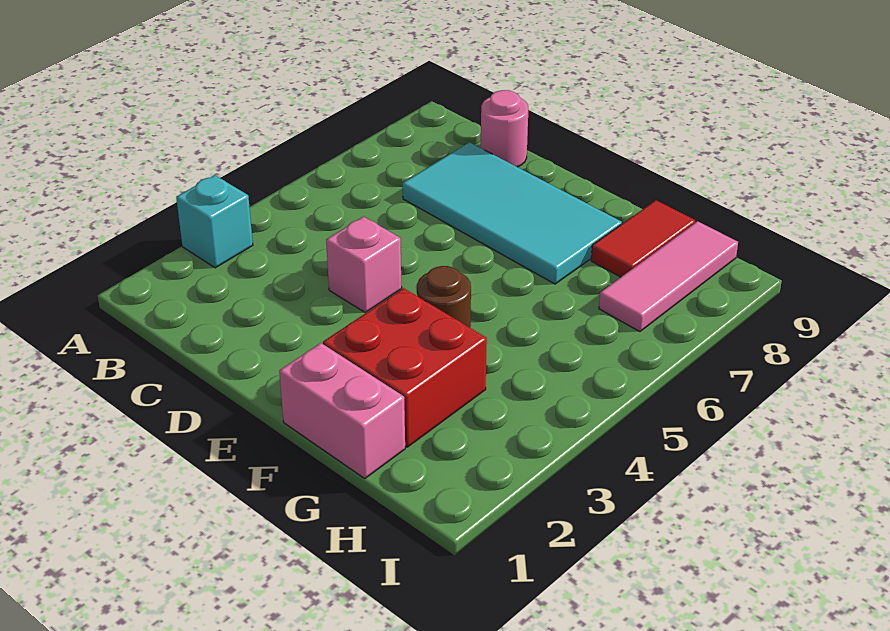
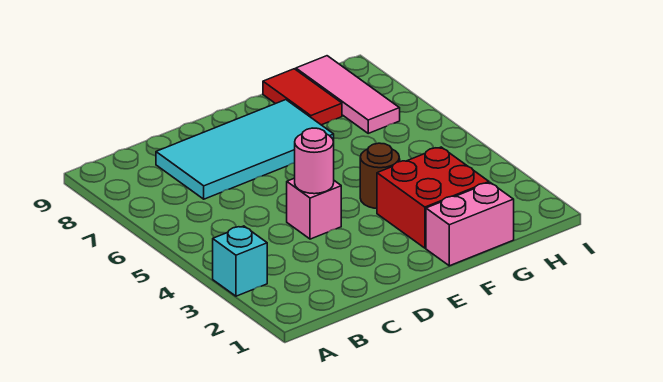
pink 1x1 round brick [481,90,528,167] -> pink 1x1 round brick moved to [295,128,334,194]

